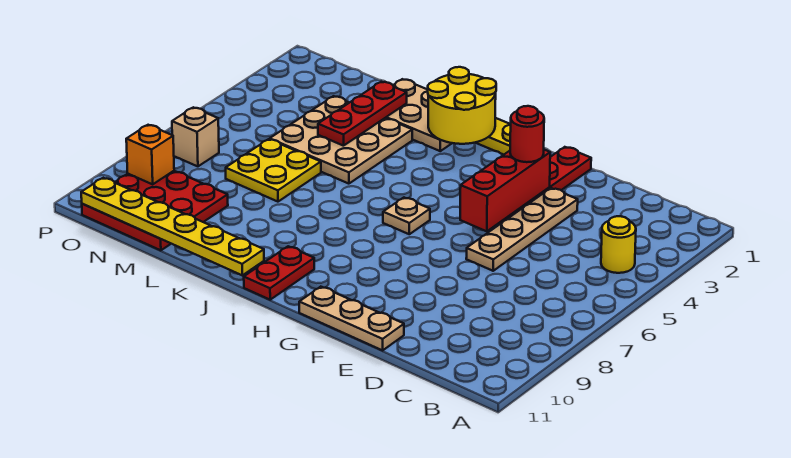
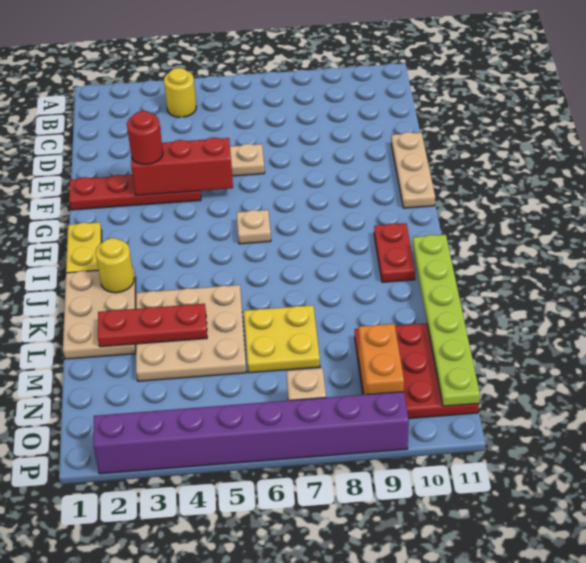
yellow 2x2 round brick [428,67,496,144] -> yellow 1x1 round brick [95,238,134,293]
red 1x2 plate [244,246,314,300] -> red 1x2 plate turned to [374,223,415,282]
yellow 1x6 plate [81,178,264,275] -> lime 1x6 plate [413,235,480,406]
orange 1x1 brick [126,125,174,184] -> orange 1x2 brick [359,324,404,395]
none -> purple 1x8 brick [93,392,409,474]

